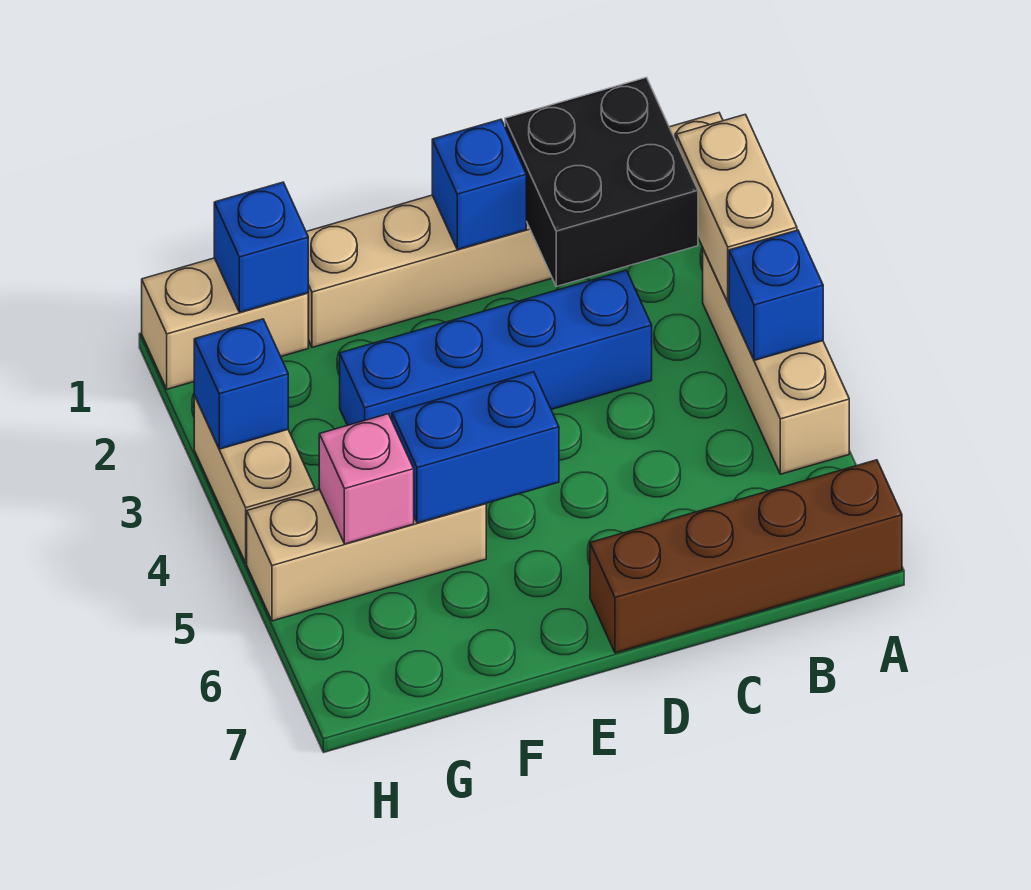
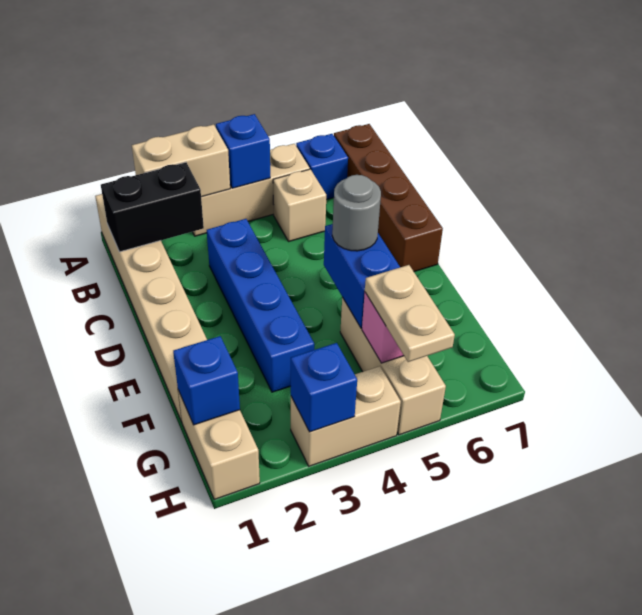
black 2x2 brick [505,77,698,286] -> black 1x2 brick [101,162,204,252]
none -> tan 1x1 brick [273,169,326,242]
blue 1x1 brick [432,119,526,250] -> blue 1x1 brick moved to [296,134,348,200]
none -> grey 1x1 round brick [332,175,381,251]
none -> tan 1x2 plate [365,265,455,362]

